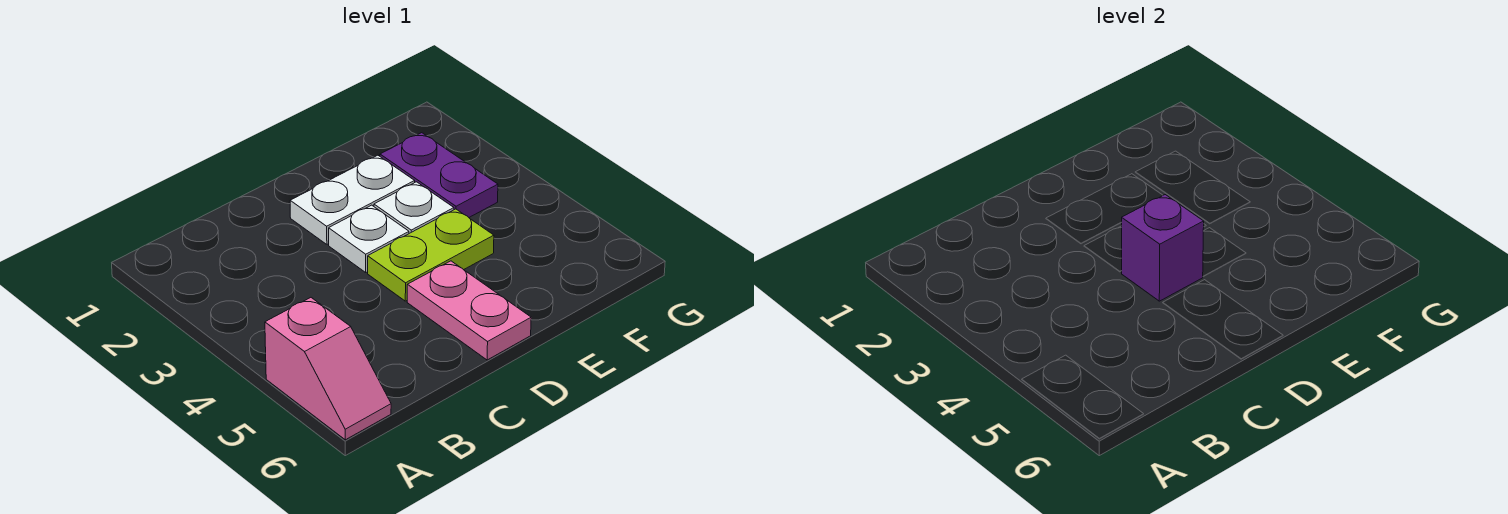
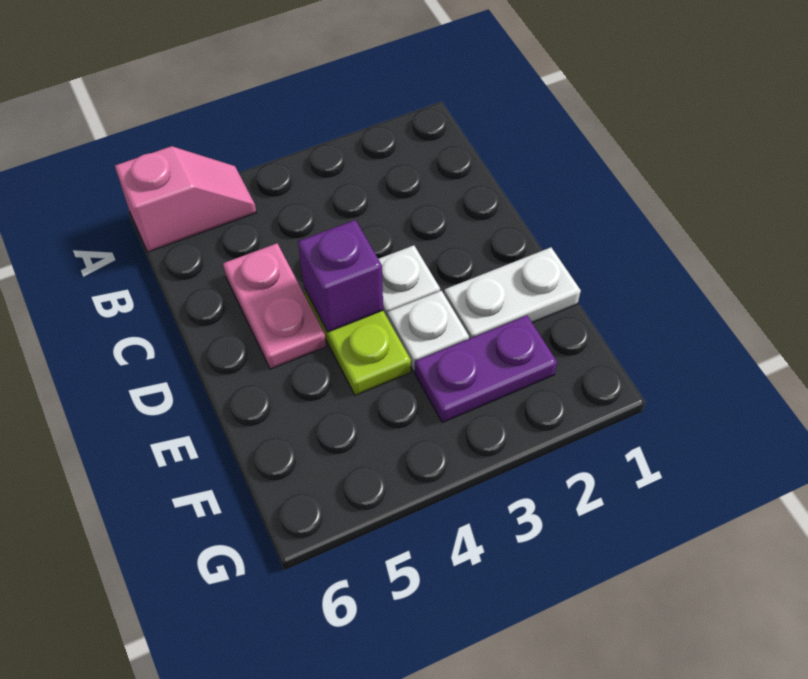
pink 1x2 slope [265,298,391,440] -> pink 1x2 slope turned to [115,146,257,252]
white 1x2 plate [290,155,415,244] -> white 1x2 plate turned to [444,247,581,339]
pink 1x2 plate [407,261,531,360] -> pink 1x2 plate turned to [223,243,326,369]

